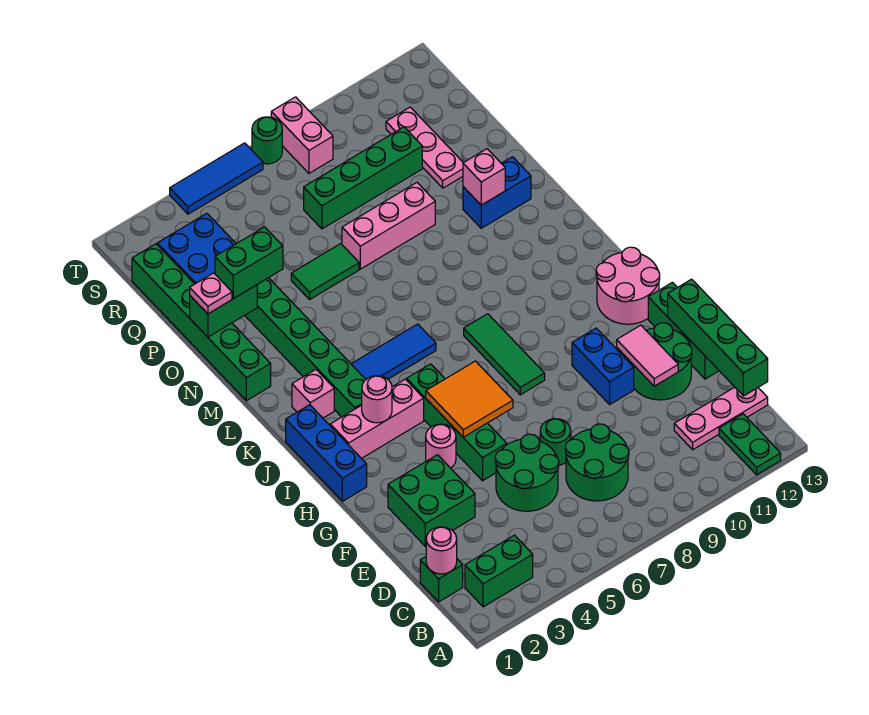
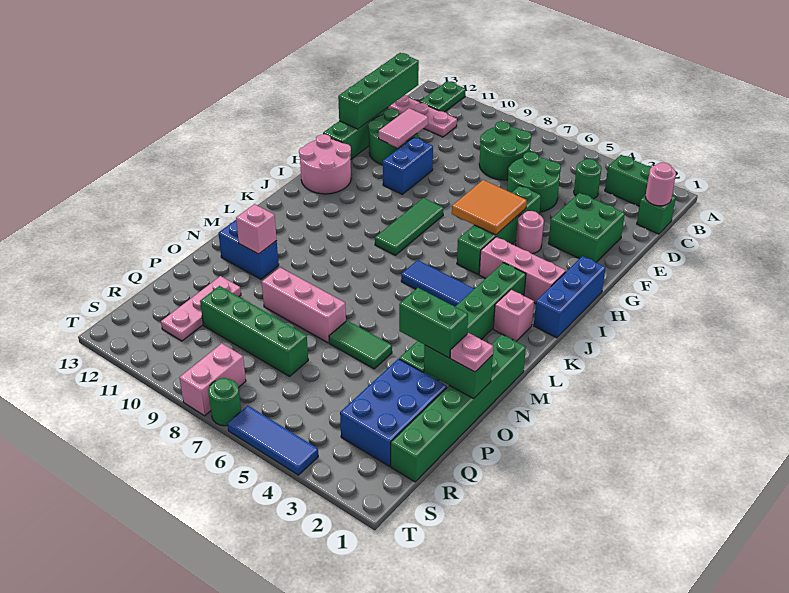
green 1x1 round brick [540,419,571,465] -> green 1x1 round brick moved to [574,159,602,199]
pink 1x1 round brick [362,376,392,423] -> none

